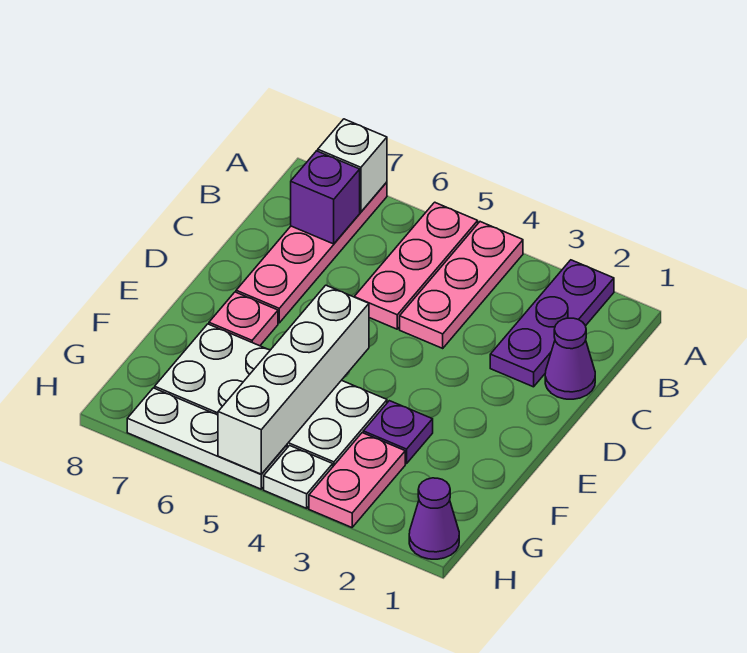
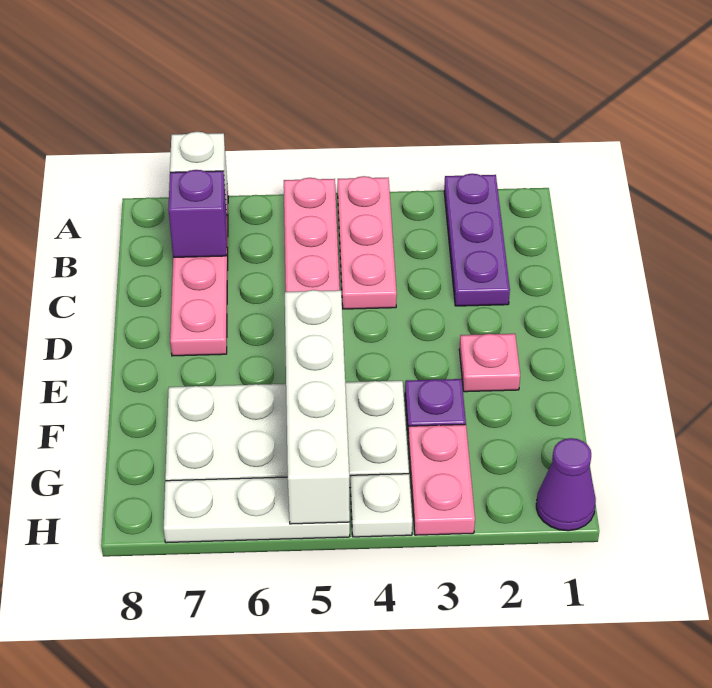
purple 1x1 cone [545,318,595,399] -> none
pink 1x1 plate [209,292,278,346] -> pink 1x1 plate moved to [459,334,520,392]

